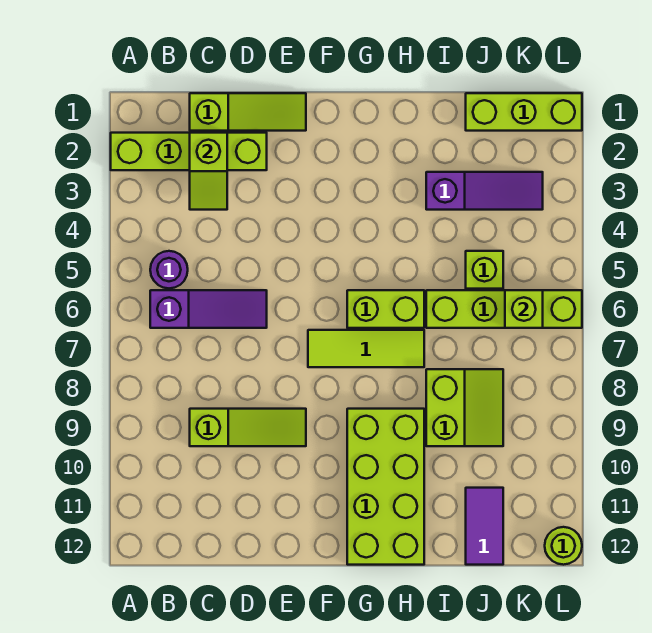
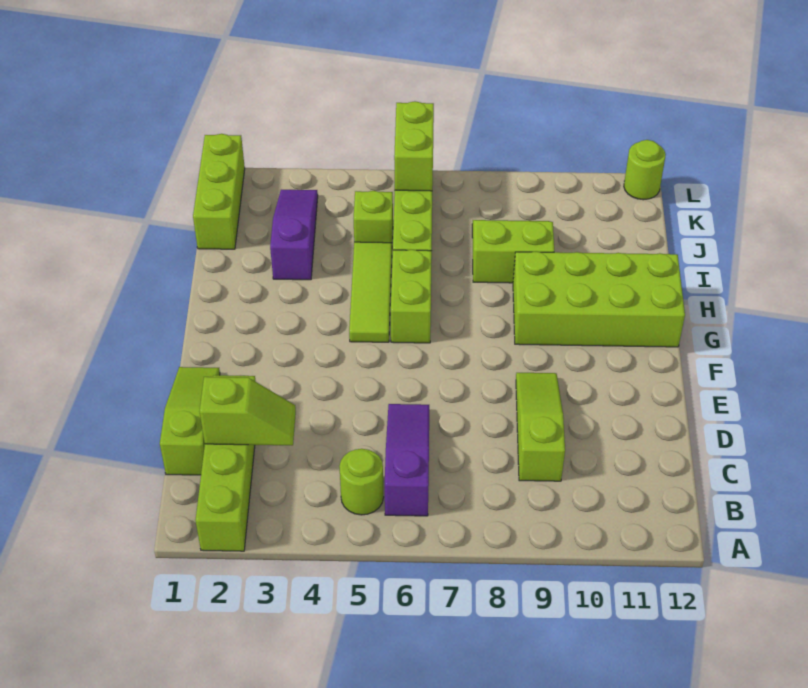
purple 1x1 round brick [150,251,188,288] -> lime 1x1 round brick [339,449,384,515]
lime 1x3 tile [308,330,424,367] -> lime 1x3 tile moved to [349,242,392,342]
purple 1x2 tile [466,488,503,565] -> none
lime 1x1 brick [505,290,543,328] -> lime 1x2 brick [394,101,434,191]

